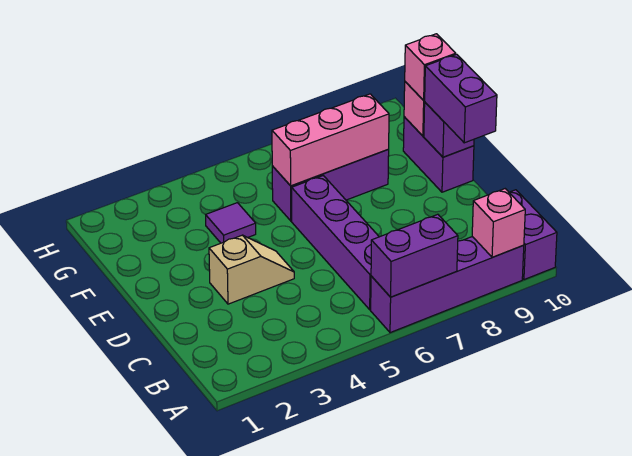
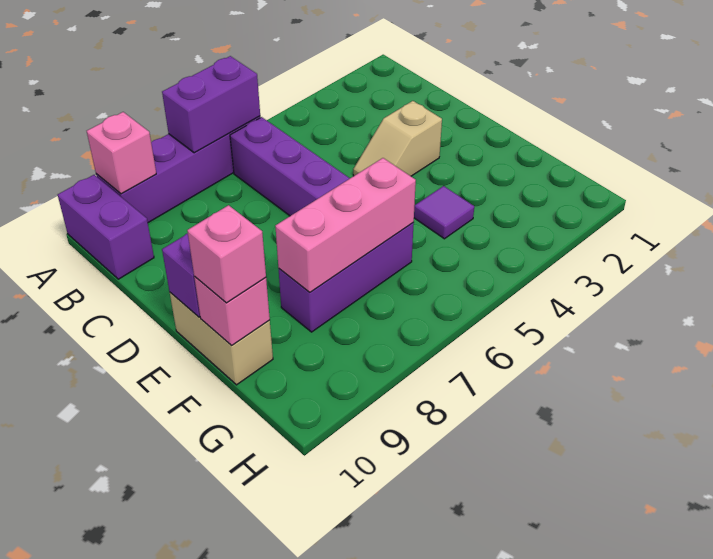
purple 1x2 brick [424,54,497,143] -> none
purple 1x2 brick [403,117,474,192] -> tan 1x2 brick [170,293,273,385]

